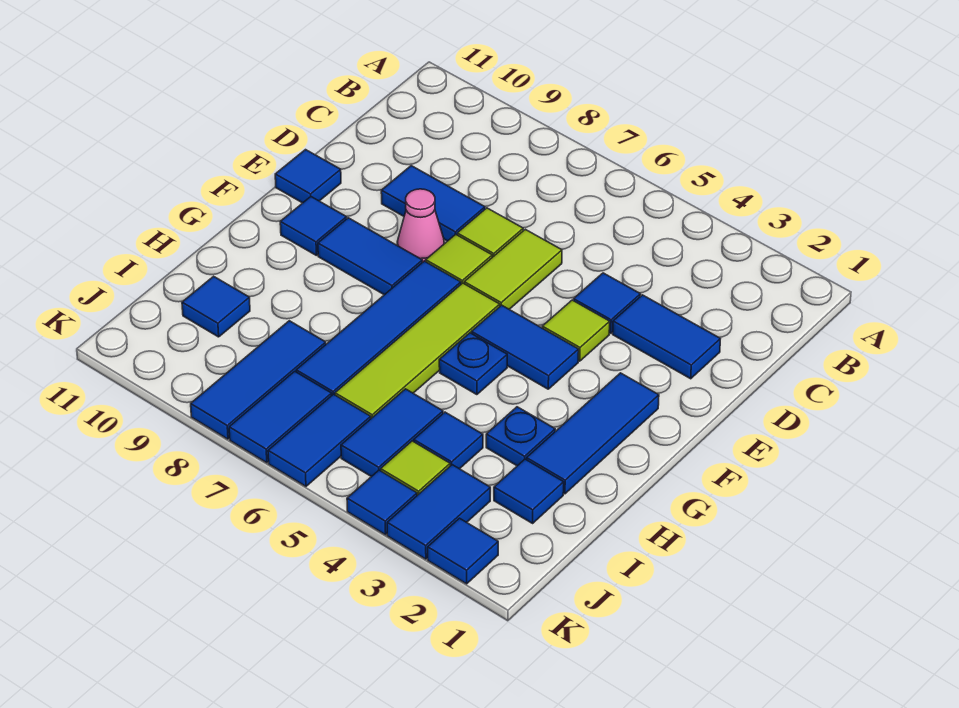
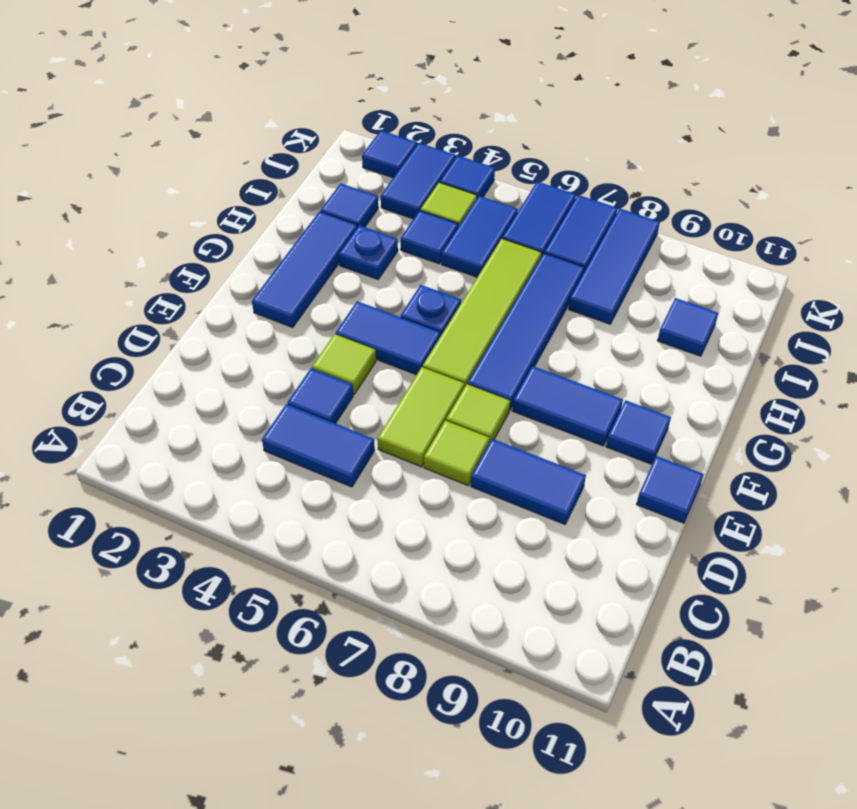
blue 1x2 tile [613,295,720,379] -> blue 1x2 tile moved to [262,404,375,487]
pink 1x1 cone [397,189,444,262] -> none

